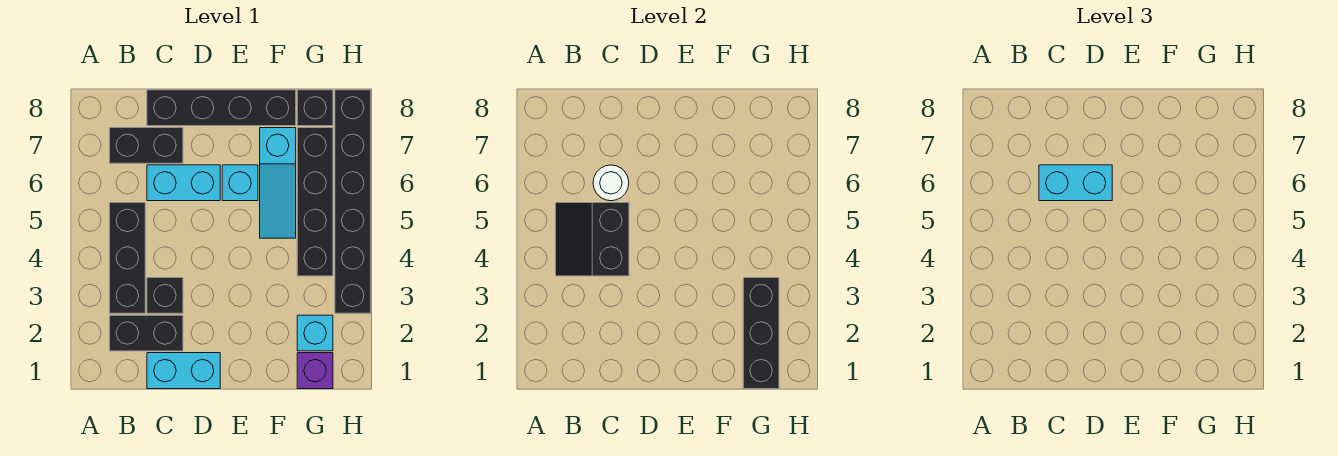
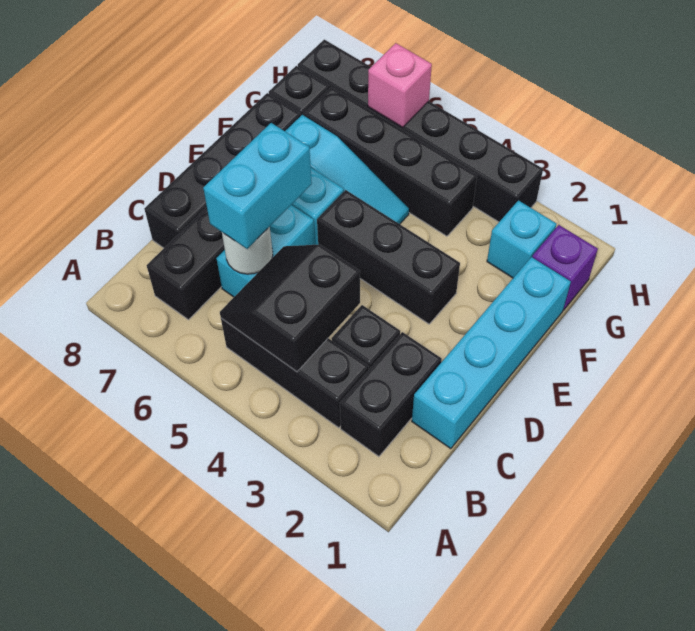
black 2x2 slope [556,203,629,276] -> black 2x2 slope turned to [220,244,360,372]
cyan 1x2 brick [147,353,220,389] -> cyan 1x4 brick [412,257,571,449]
black 1x3 brick [743,278,779,389] -> black 1x3 brick moved to [317,190,460,324]
none -> pink 1x1 brick [368,43,432,128]

